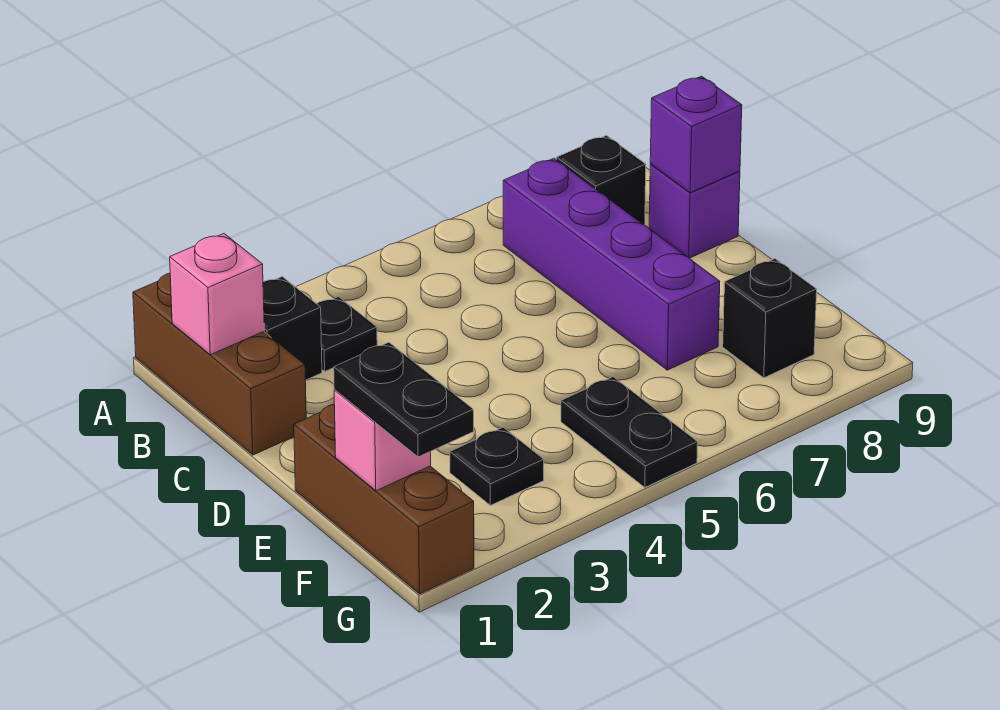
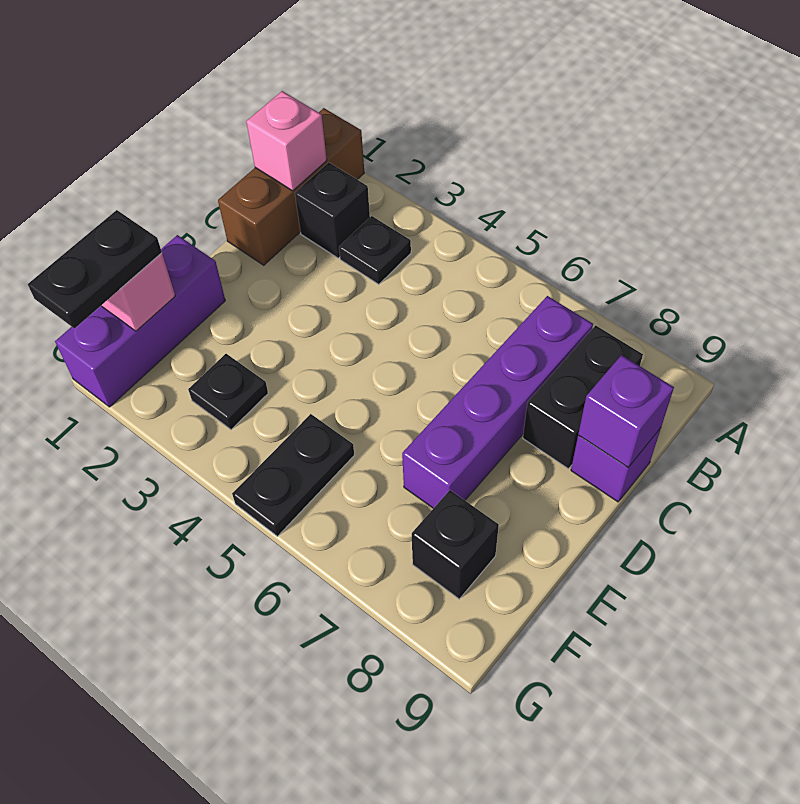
black 1x1 brick [556,136,646,225] -> black 1x2 brick [523,325,643,469]
brown 1x3 brick [294,404,474,594] -> purple 1x3 brick [55,235,225,407]

